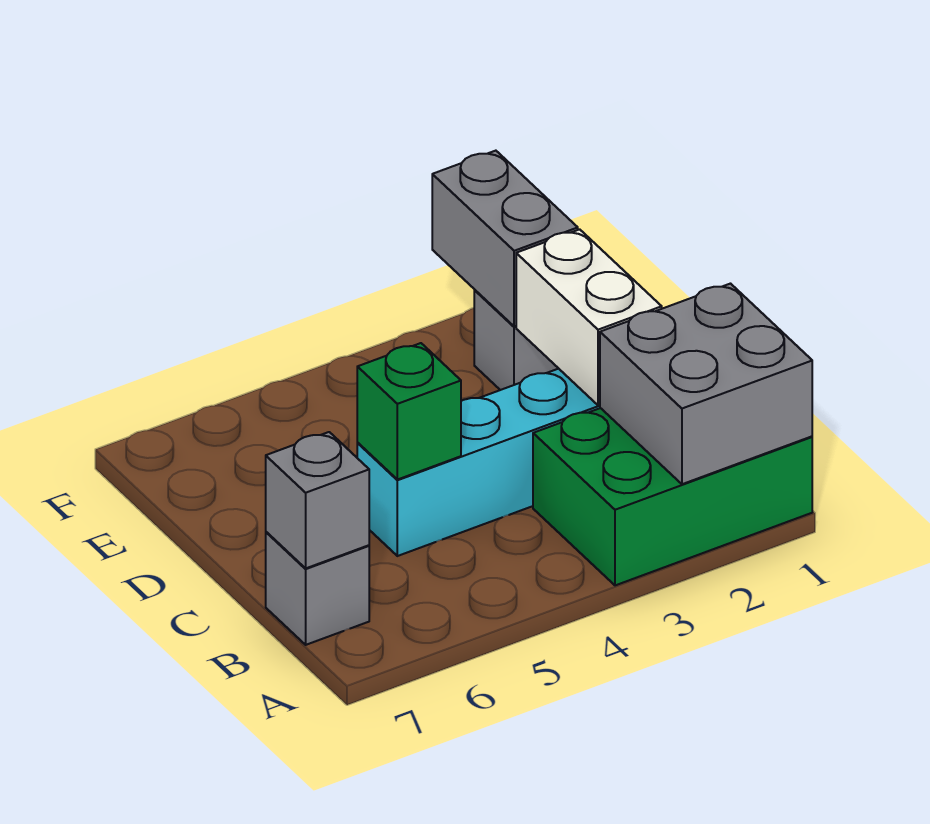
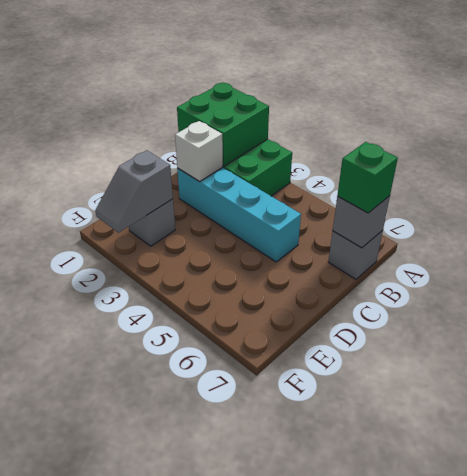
grey 2x2 brick [600,284,812,484] -> green 2x2 brick [177,83,269,166]
white 1x2 brick [516,229,662,405] -> white 1x1 brick [175,121,223,182]
green 1x1 brick [357,343,461,480] -> green 1x1 brick moved to [337,142,398,213]
grey 1x2 brick [432,151,578,327] -> grey 1x2 slope [95,150,173,233]

